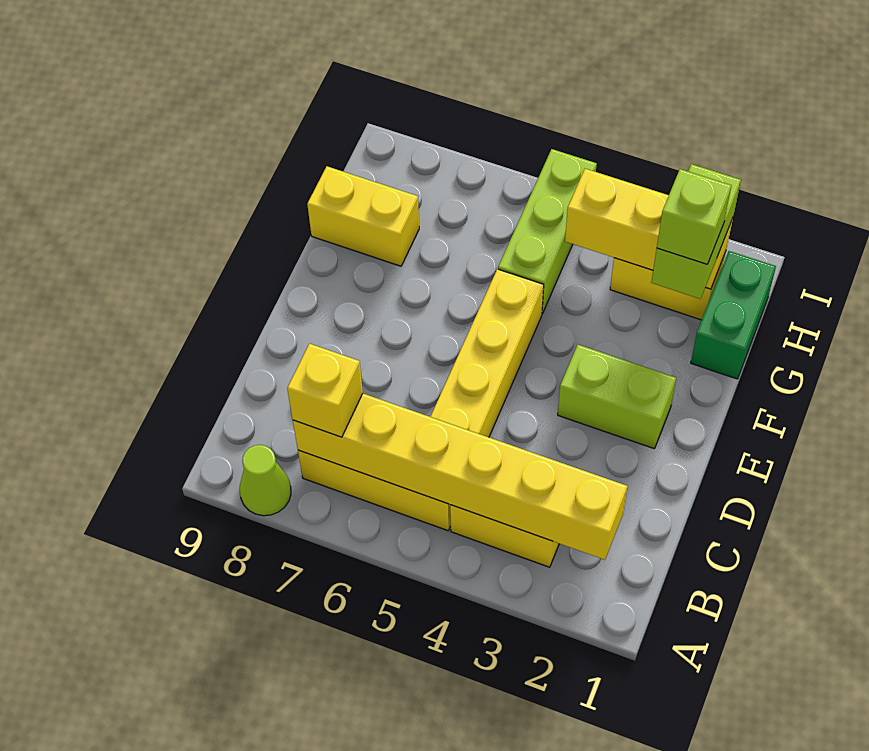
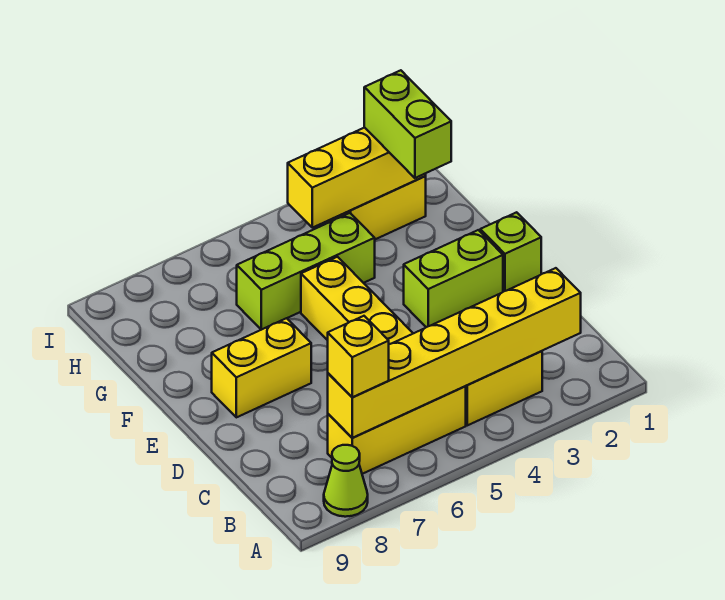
green 1x2 brick [691,251,776,379] -> none
lime 1x1 brick [657,169,732,264] -> lime 1x1 brick moved to [480,212,541,292]
lime 1x3 brick [498,149,597,314] -> lime 1x3 brick turned to [237,213,375,330]
yellow 1x2 brick [307,166,419,266] -> yellow 1x2 brick moved to [212,318,311,417]

